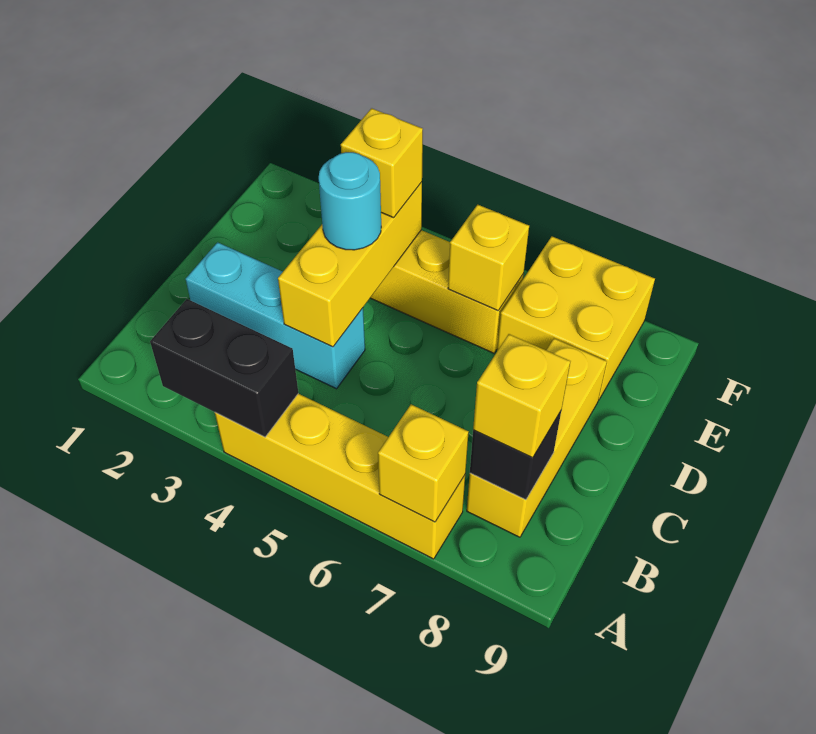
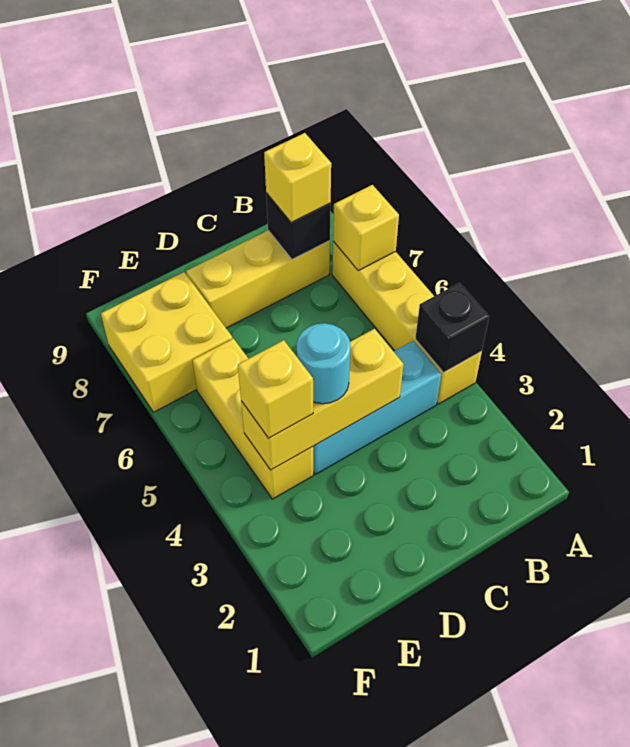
black 1x2 brick [150,299,298,437] -> black 1x1 brick [415,283,489,372]
cyan 1x3 brick [186,242,365,389] -> cyan 1x3 brick turned to [313,341,441,474]
yellow 1x1 brick [448,205,529,311] -> none

